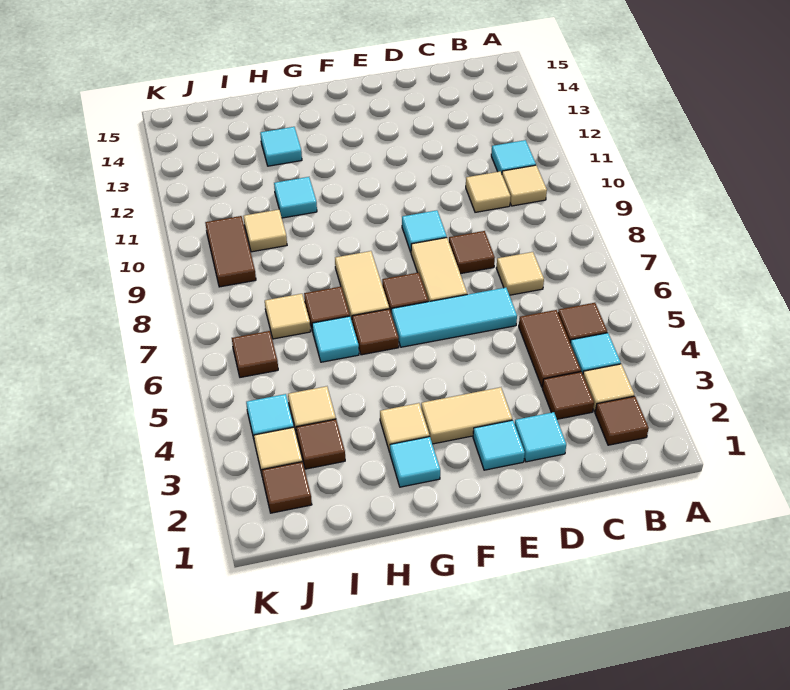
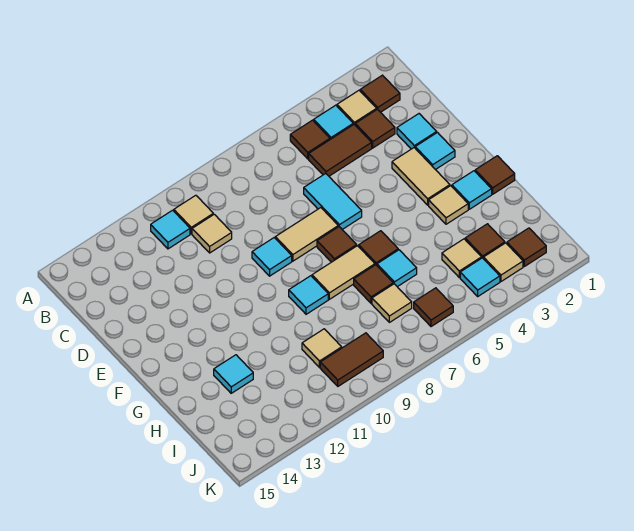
tan 1x1 tile [496,252,544,295] -> none
cyan 1x3 tile [392,288,517,347] -> cyan 1x2 tile [304,174,362,229]
brown 1x1 tile [449,231,495,274] -> brown 1x1 tile moved to [475,156,515,194]
cyan 1x1 tile [274,177,317,218] -> cyan 1x1 tile moved to [289,276,328,314]

